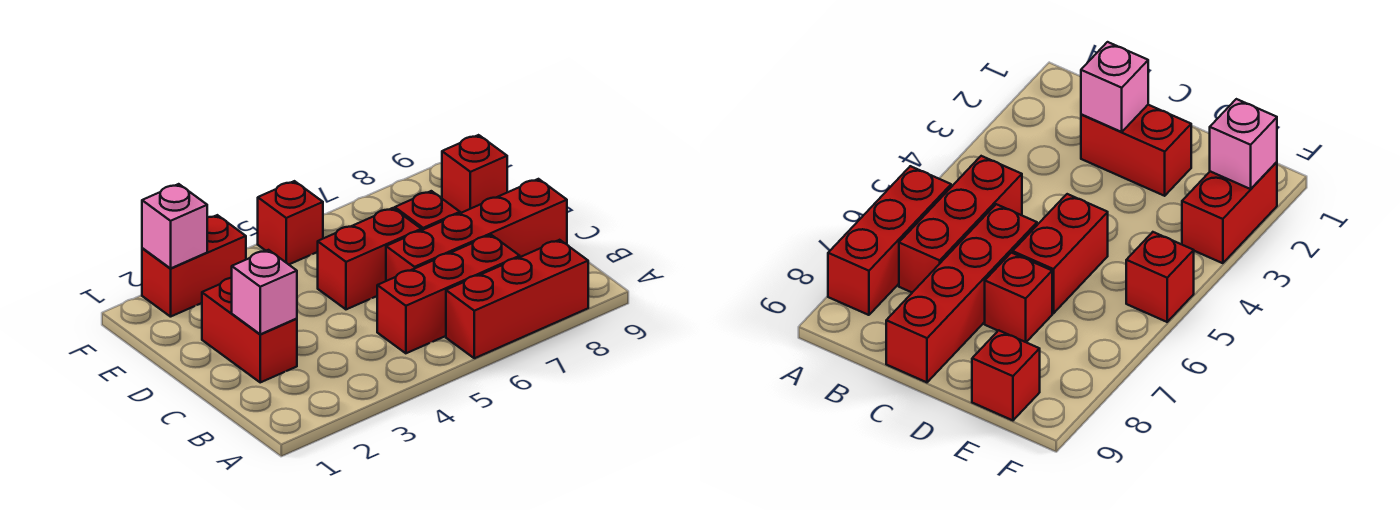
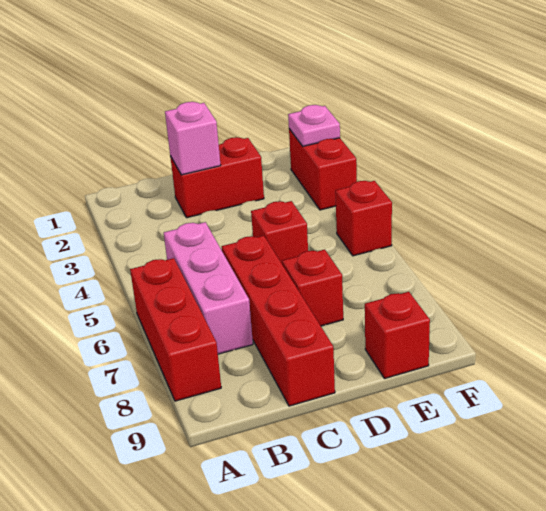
red 1x3 brick [377,235,520,353] -> pink 1x3 brick [164,222,253,354]
red 1x2 brick [318,208,421,309] -> red 1x1 brick [251,201,308,263]
pink 1x1 brick [142,184,207,268] -> pink 1x1 plate [288,105,340,146]

